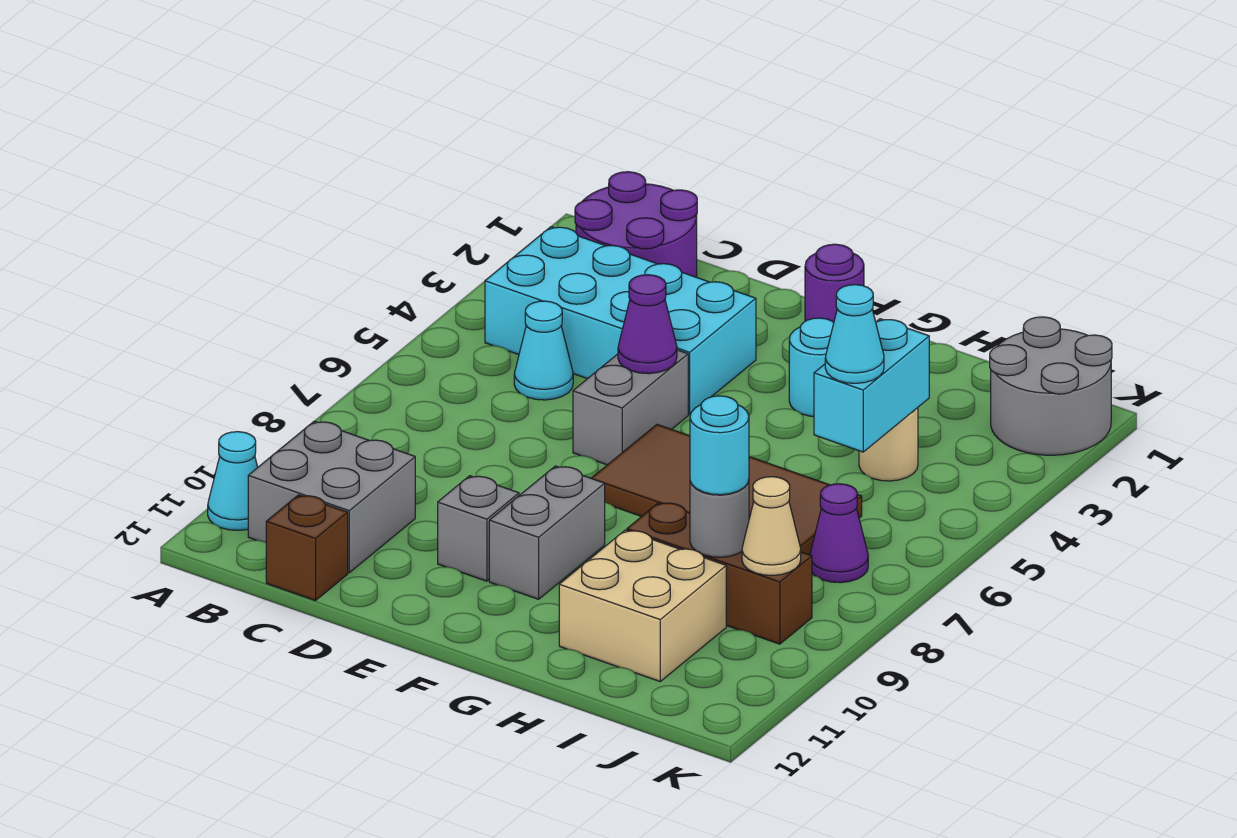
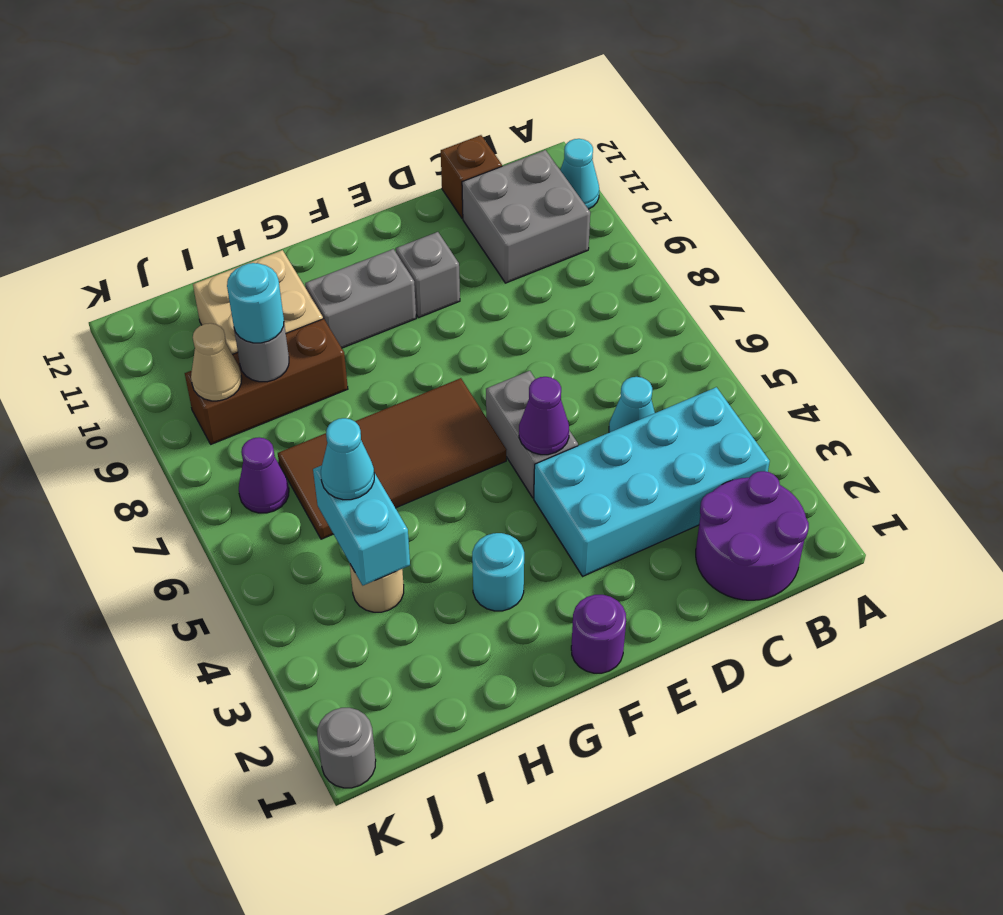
grey 1x2 brick [489,466,605,599] -> grey 1x2 brick turned to [305,249,416,348]
grey 2x2 round brick [990,317,1112,455] -> grey 1x1 round brick [317,708,376,788]

